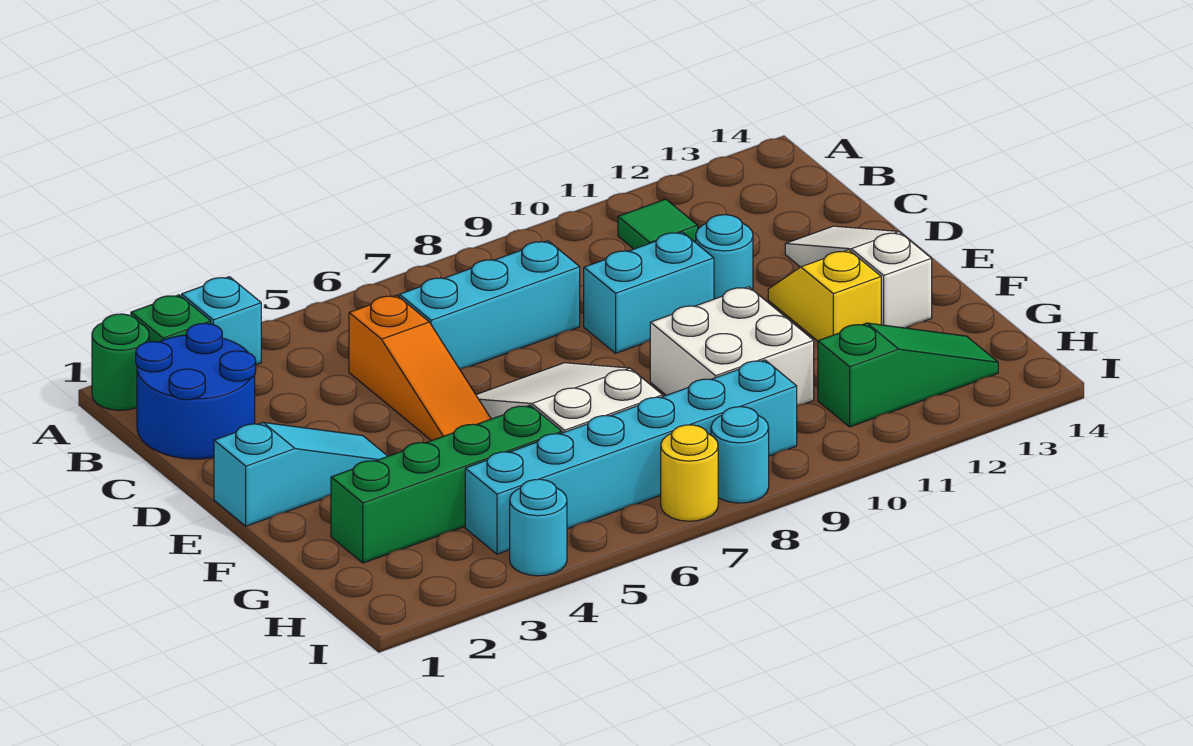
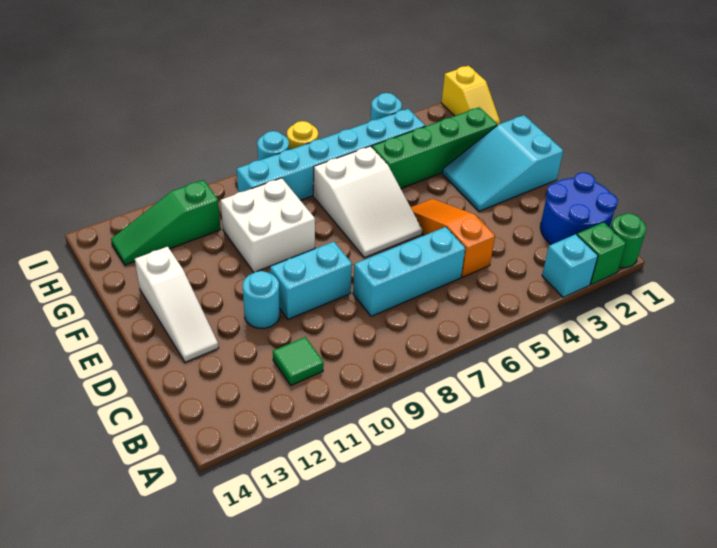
cyan 1x3 slope [214,422,388,526] -> cyan 2x3 slope [442,115,563,211]
yellow 1x2 slope [768,250,881,341] -> yellow 1x2 slope moved to [442,66,500,125]

